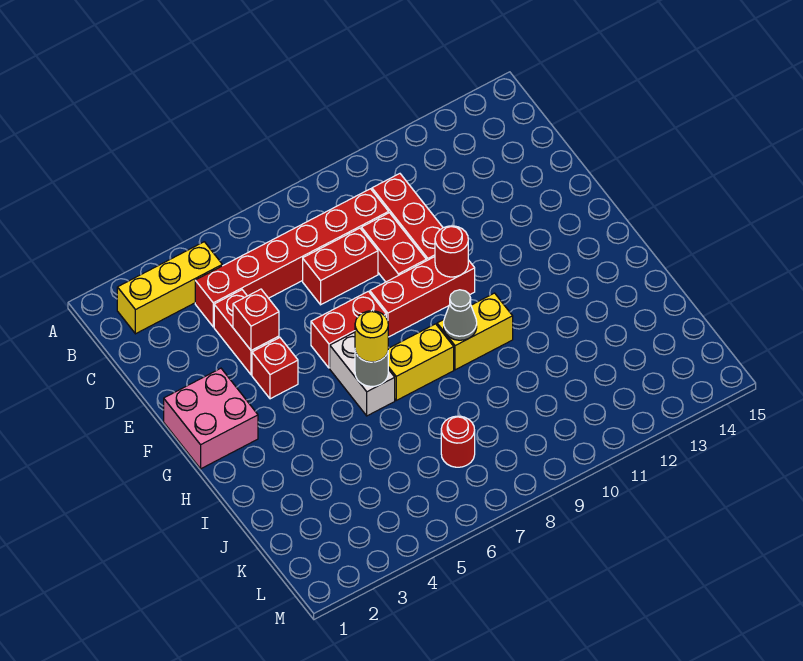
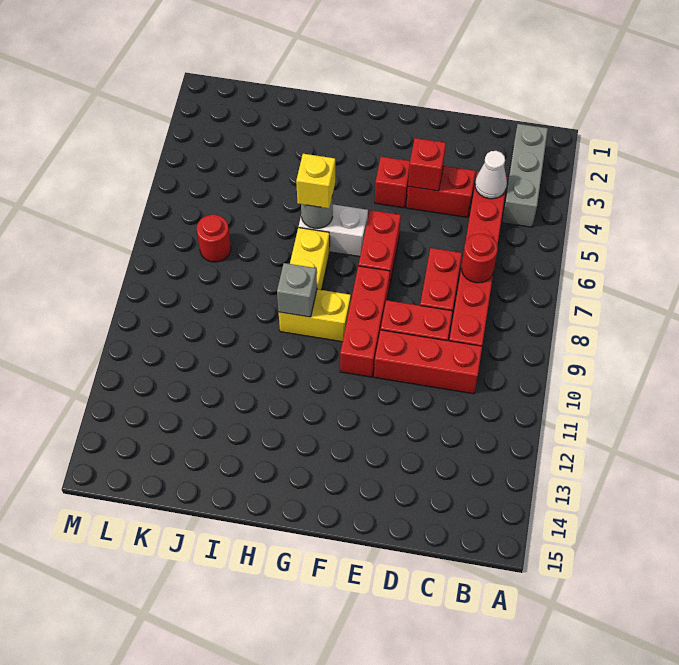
yellow 1x3 brick [117,242,222,334] -> grey 1x3 brick [502,124,548,227]
none -> white 1x1 cone [475,151,507,199]
pink 2x2 brick [164,368,258,469] -> none
red 1x1 round brick [435,226,468,277] -> red 1x1 round brick moved to [462,234,498,283]
yellow 1x1 round brick [355,311,388,362] -> yellow 1x1 brick [296,154,335,208]
yellow 1x2 brick [437,293,513,370] -> yellow 1x2 brick turned to [279,289,351,342]
grey 1x1 cone [444,290,477,340] -> grey 1x1 brick [277,263,317,317]

